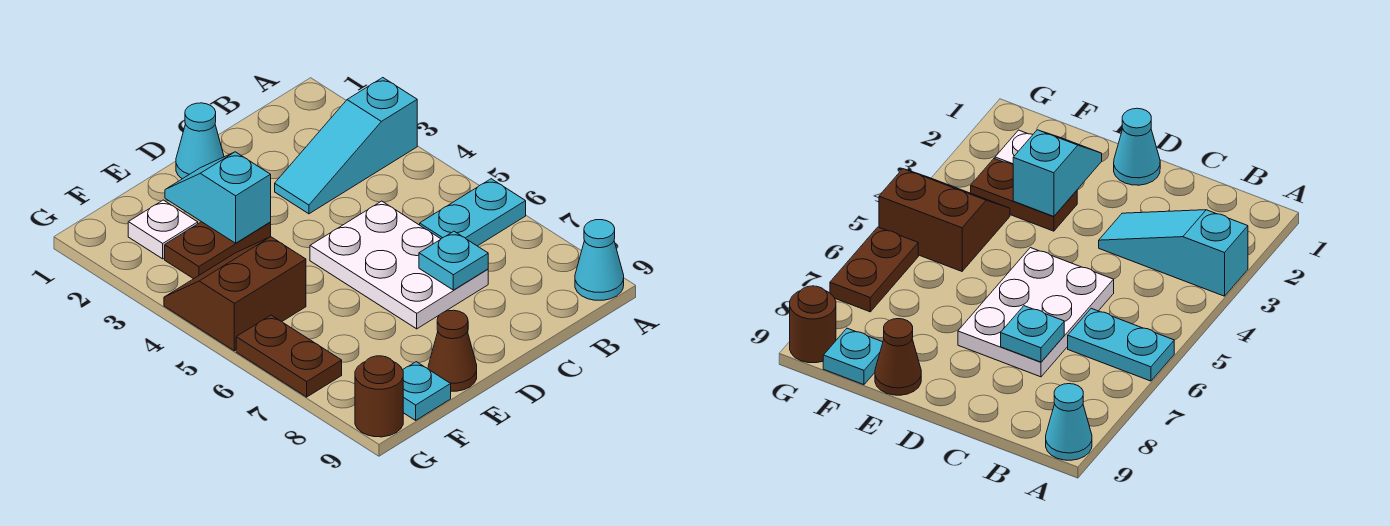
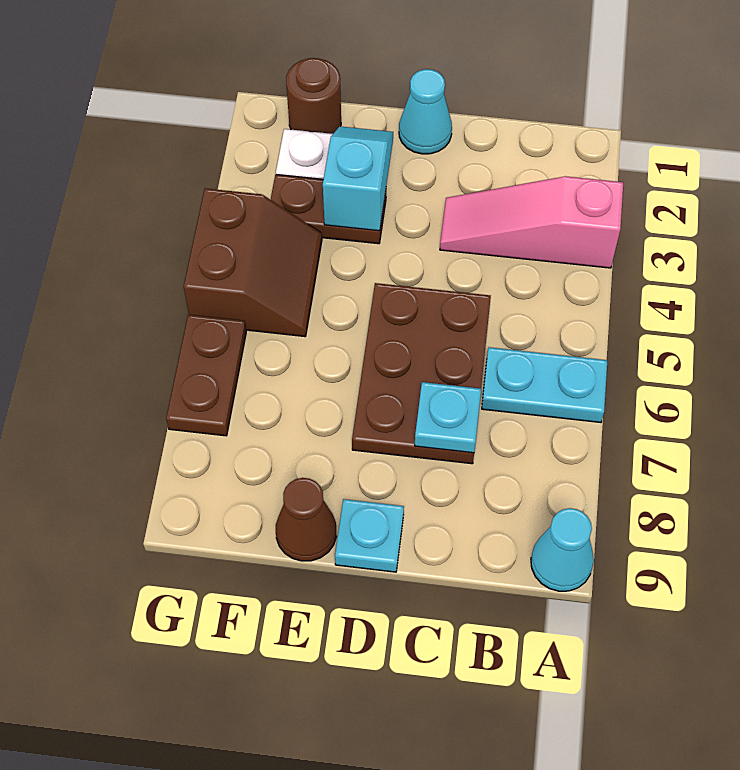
cyan 1x3 slope [275,78,417,214] -> pink 1x3 slope [440,176,623,268]
white 2x3 plate [310,201,488,329] -> brown 2x3 plate [352,283,491,464]
brown 2x2 slope [164,237,306,351] -> brown 2x2 slope turned to [184,188,322,337]
cyan 1x1 plate [403,362,451,420] -> cyan 1x1 plate moved to [335,499,404,572]
brown 1x1 round brick [355,356,403,437] -> brown 1x1 round brick moved to [286,58,341,134]

